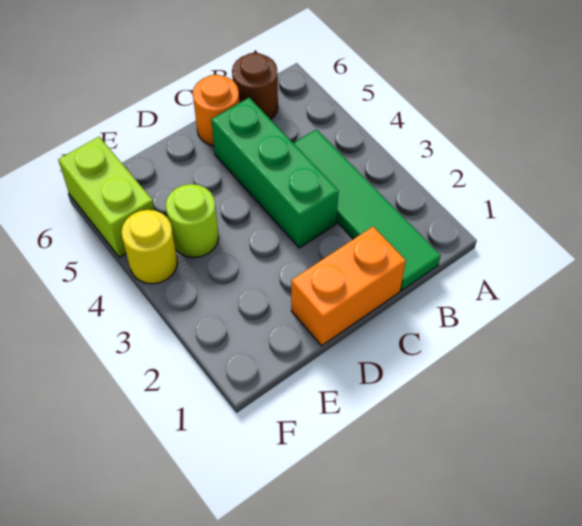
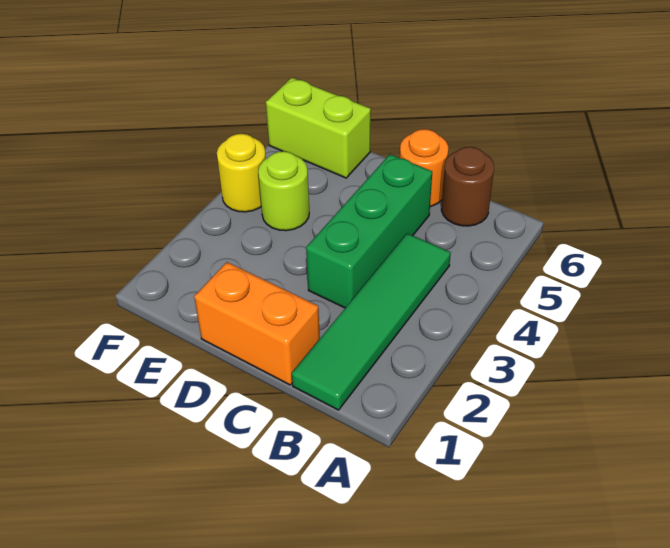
lime 1x2 brick [58,137,154,257] -> lime 1x2 brick turned to [266,78,371,178]

